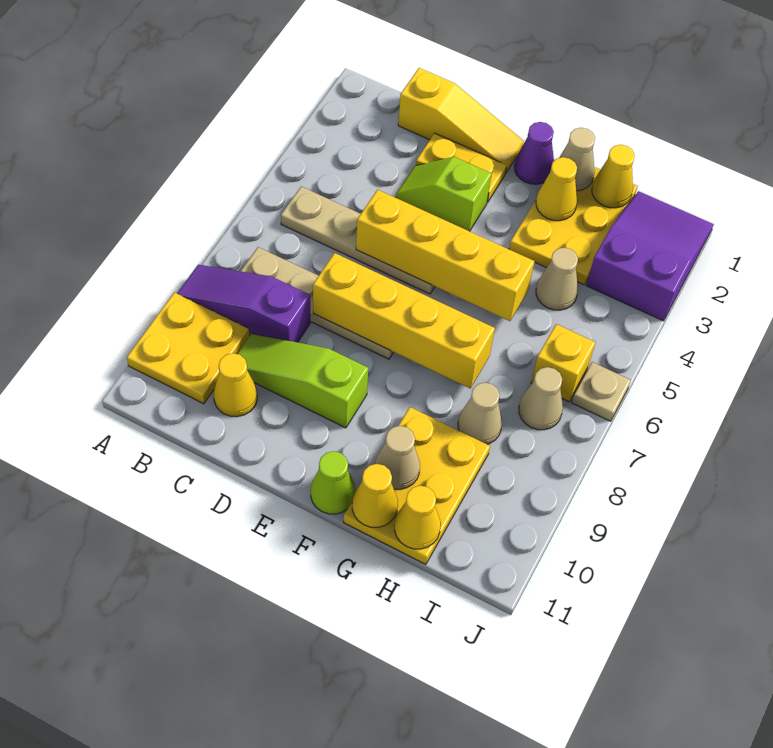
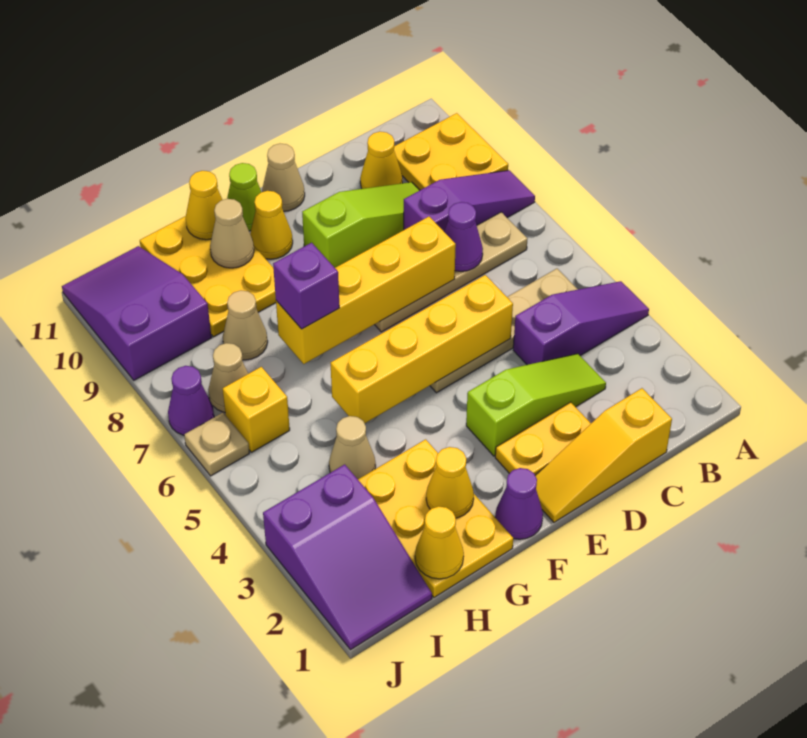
none -> purple 1x3 slope [513,281,649,365]
none -> purple 1x1 cone [445,202,483,271]
lime 1x2 slope [396,157,492,231] -> lime 1x3 slope [466,354,606,456]
tan 1x1 cone [559,128,595,191] -> tan 1x1 cone moved to [262,144,305,211]
none -> purple 1x1 brick [273,243,340,329]
yellow 1x1 cone [395,486,441,549] -> yellow 1x1 cone moved to [250,191,293,259]
none -> purple 2x3 slope [62,246,212,380]
none -> purple 1x1 cone [168,366,214,435]

